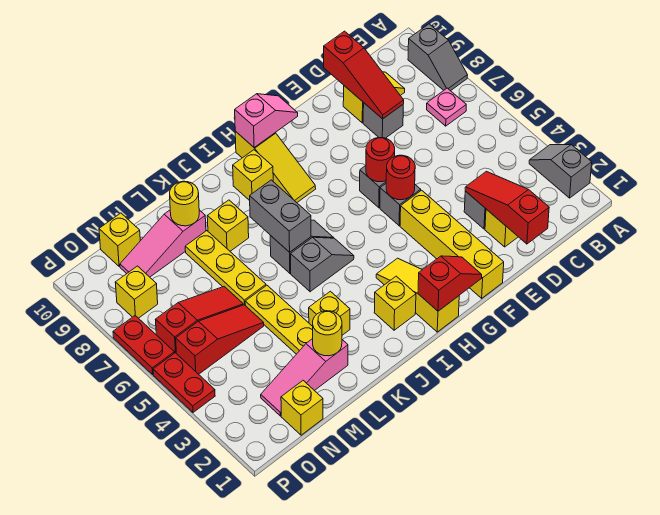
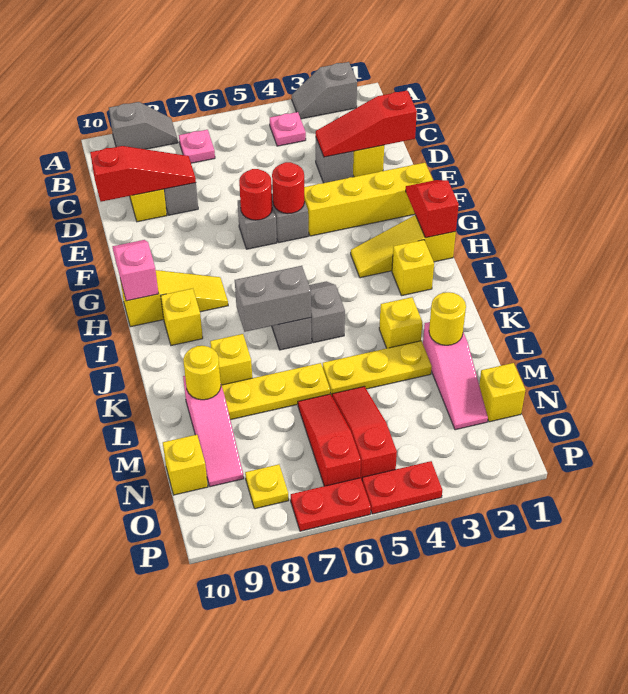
none -> pink 1x1 plate [270,112,306,146]
yellow 1x1 brick [115,266,158,318] -> yellow 1x1 plate [245,464,289,509]

